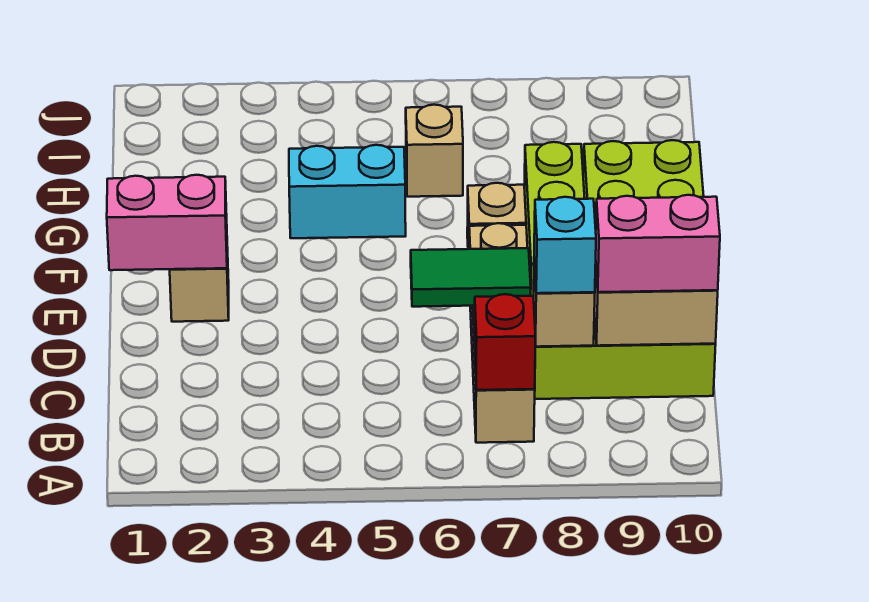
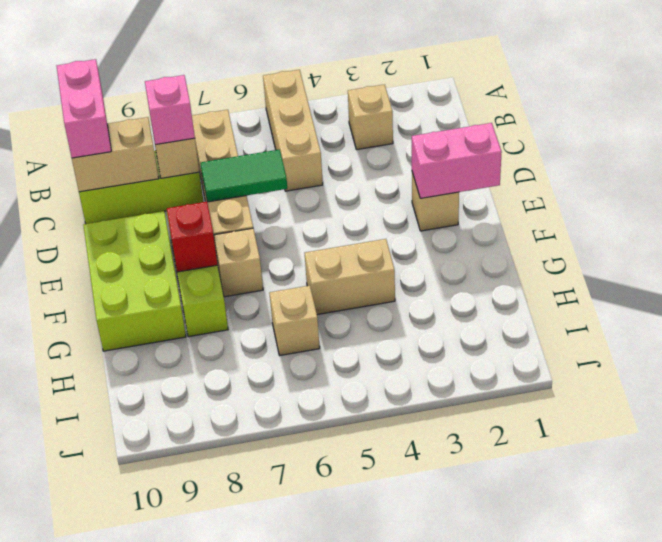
none -> tan 1x3 brick [263,70,323,191]
none -> tan 1x1 brick [348,85,393,150]
red 1x1 brick [475,294,536,390] -> red 1x1 brick moved to [167,202,218,272]
cyan 1x1 brick [534,197,596,293] -> pink 1x1 brick [145,75,195,145]
pink 1x2 brick [596,195,720,292] -> pink 1x2 brick turned to [57,59,111,158]
cyan 1x2 brick [289,145,406,238] -> tan 1x2 brick [305,239,395,315]

